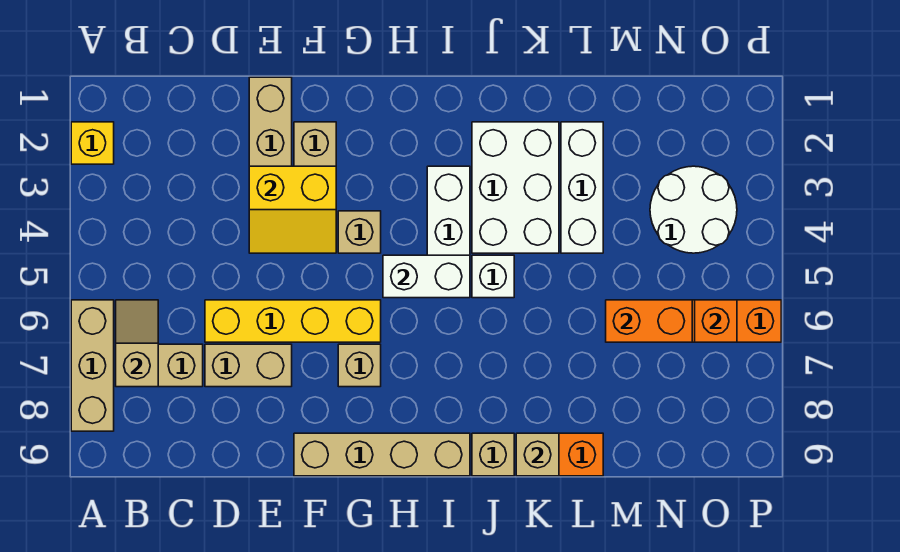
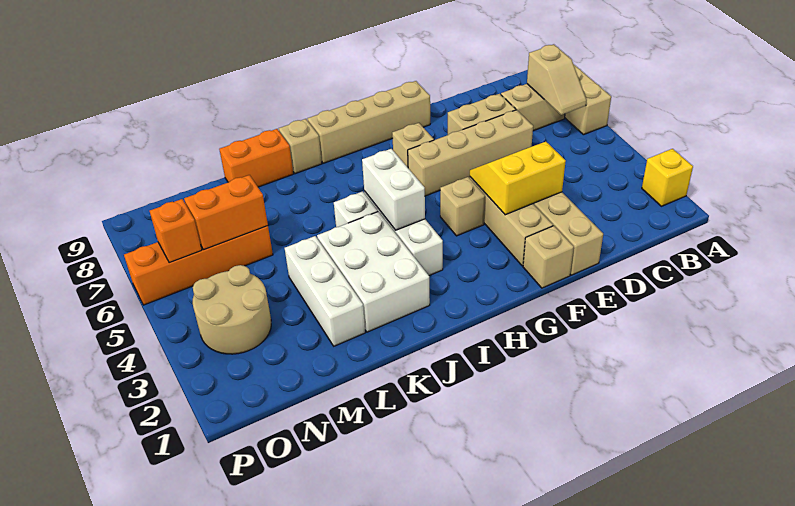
yellow 1x4 brick [205,300,381,342] -> tan 1x4 brick [408,110,533,196]
white 1x2 brick [383,255,470,298] -> white 1x2 brick turned to [362,149,425,230]
tan 1x1 brick [516,433,559,476] -> tan 1x1 brick moved to [523,226,574,288]
white 2x2 round brick [650,166,737,253] -> tan 2x2 round brick [193,265,271,354]

